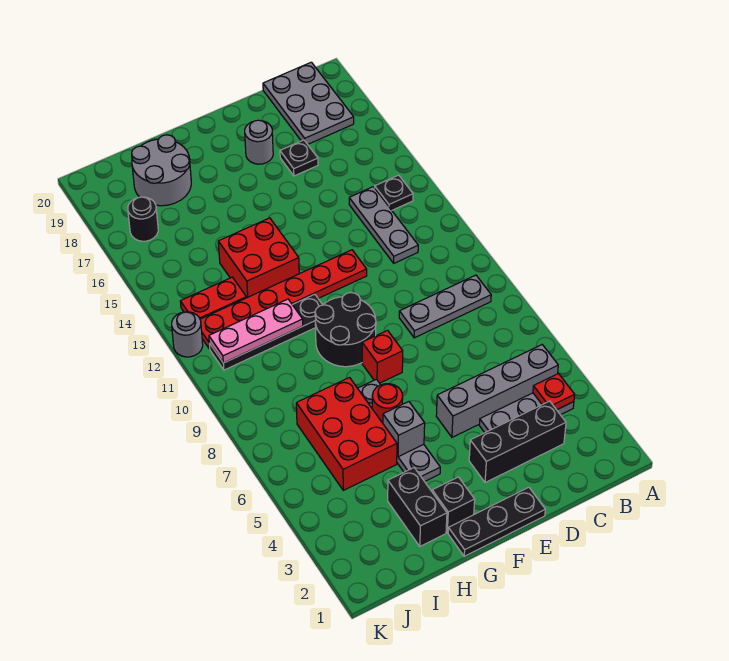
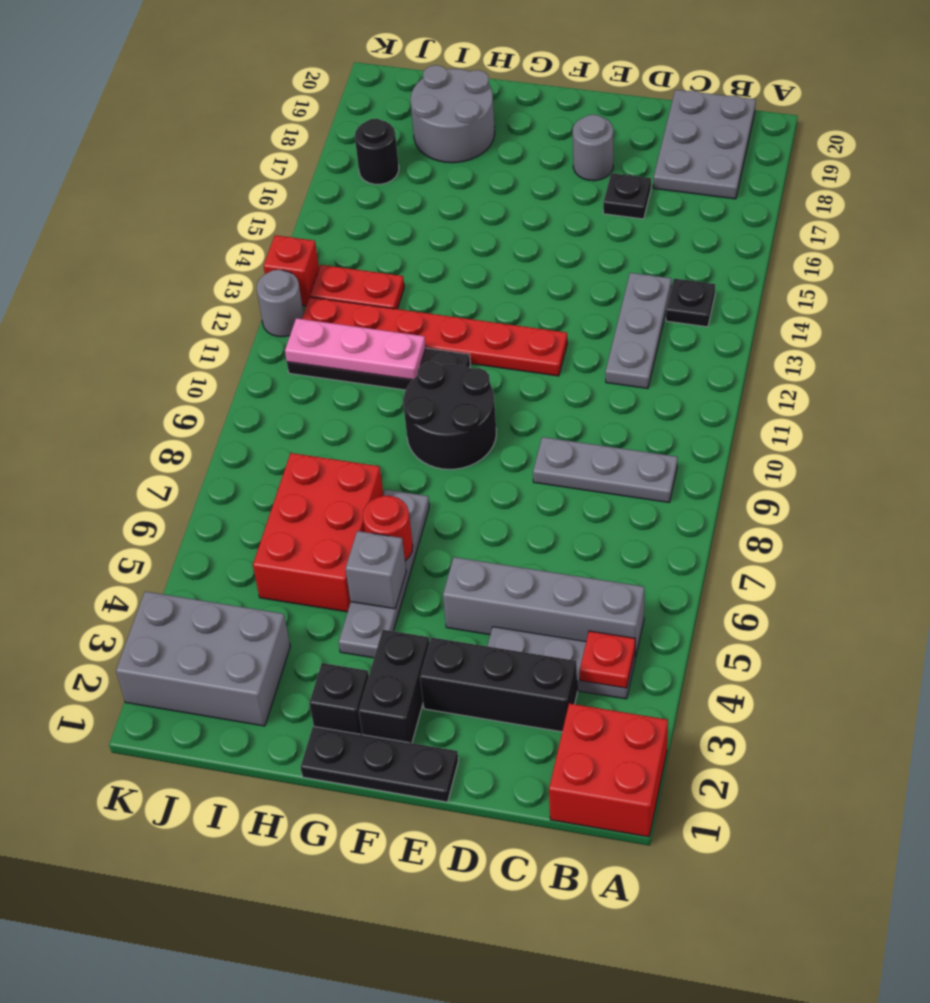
red 1x1 brick [362,330,403,383] -> red 1x1 brick moved to [264,235,319,306]
red 2x2 brick [218,218,299,298] -> red 2x2 brick moved to [549,704,668,837]
black 1x2 brick [388,468,447,546] -> black 1x2 brick moved to [359,630,429,743]
none -> grey 2x3 brick [116,591,290,726]

